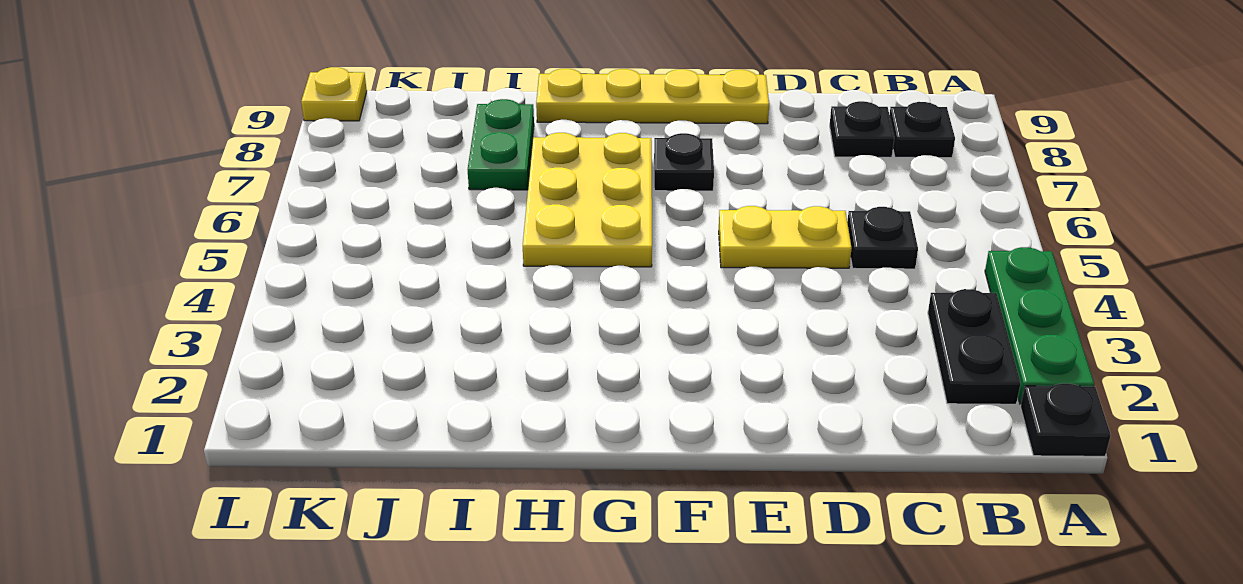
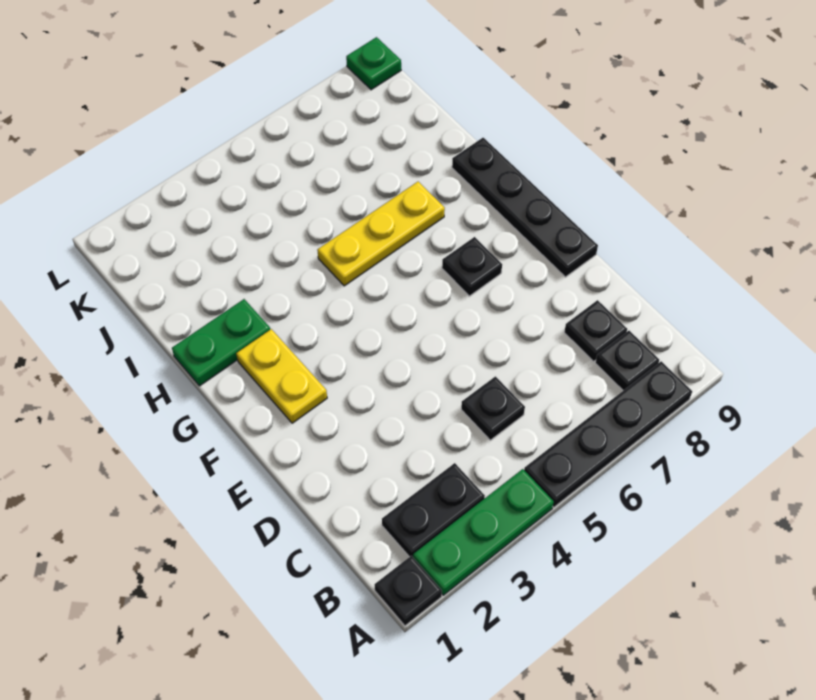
none -> black 1x4 plate [524,361,692,507]
yellow 1x2 plate [719,206,852,268] -> yellow 1x2 plate moved to [236,329,327,423]
yellow 1x4 plate [536,69,769,124] -> black 1x4 plate [452,138,598,277]
yellow 2x3 plate [523,133,652,267] -> yellow 1x3 plate [317,182,445,286]
green 1x2 plate [468,99,534,190] -> green 1x2 plate moved to [172,299,270,386]
yellow 1x1 plate [301,67,367,121] -> green 1x1 plate [346,37,401,90]

